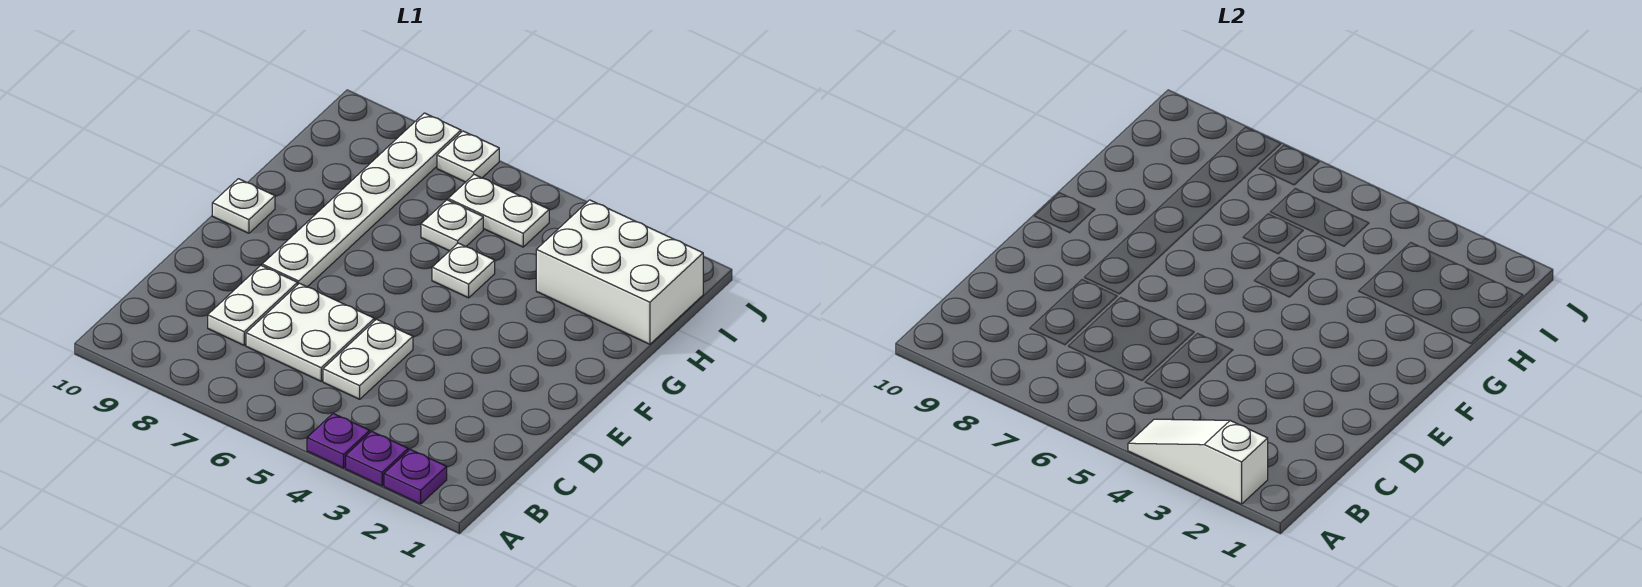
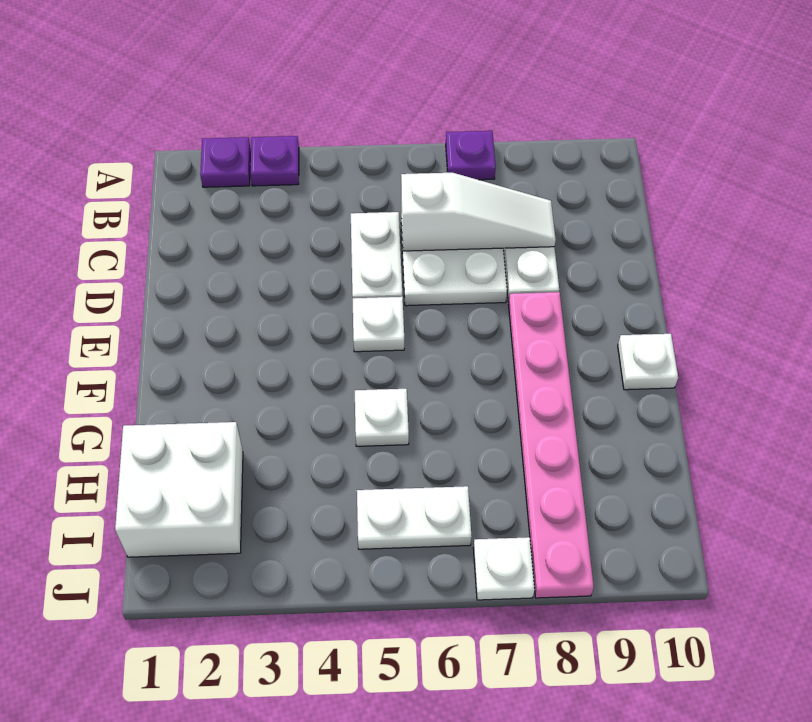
white 1x3 slope [1128,419,1268,504] -> white 1x3 slope moved to [401,173,556,251]
purple 1x1 plate [307,413,370,468] -> purple 1x1 plate moved to [446,131,496,180]
white 1x6 plate [262,113,461,287] -> pink 1x6 plate [508,292,594,598]
white 2x3 brick [536,200,703,344] -> white 2x2 brick [115,422,243,557]
white 1x1 plate [421,200,483,251] -> white 1x1 plate moved to [353,297,404,352]

